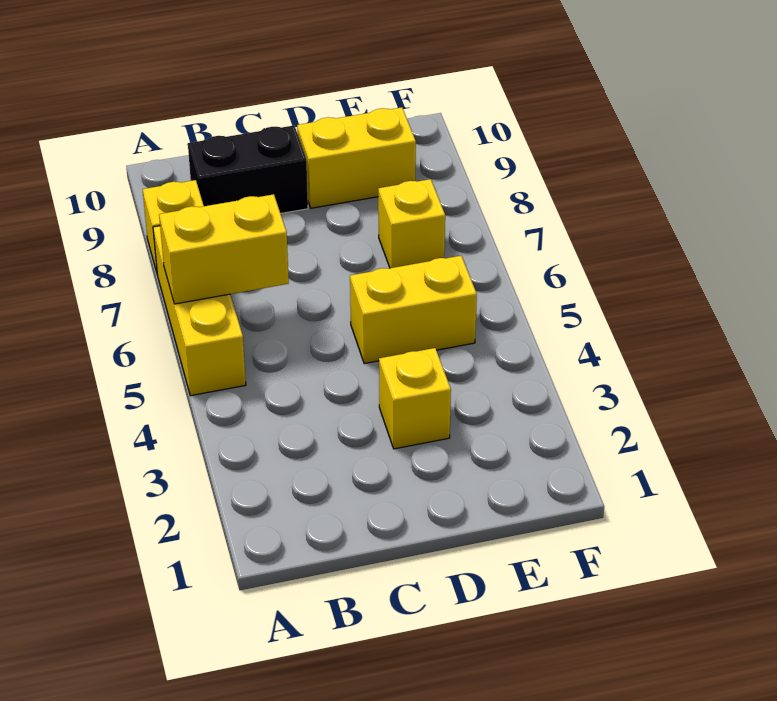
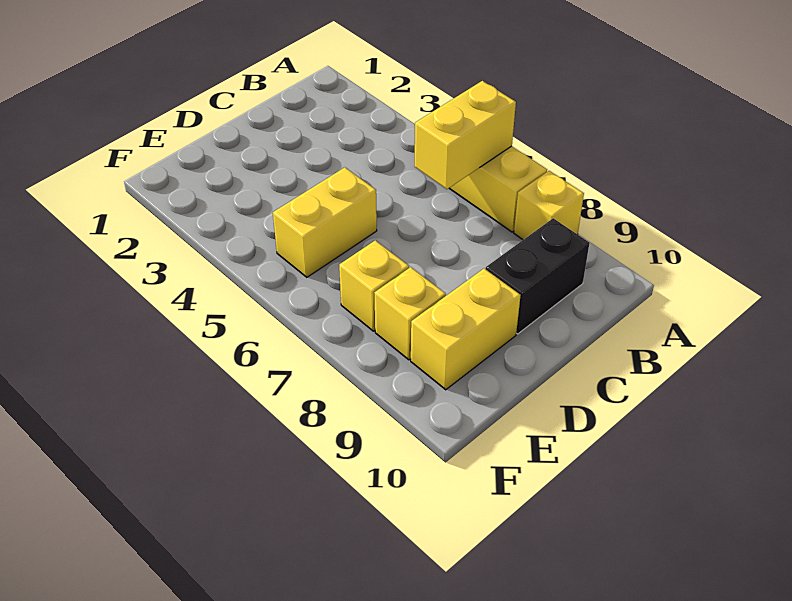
yellow 1x1 brick [379,348,451,449] -> yellow 1x1 brick moved to [374,267,446,360]

